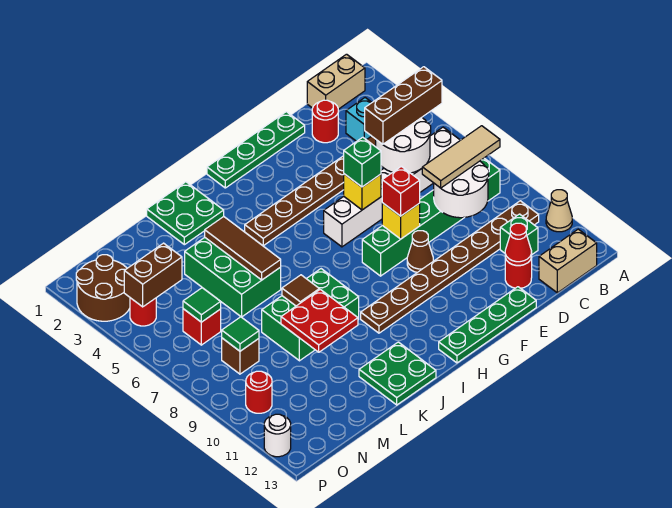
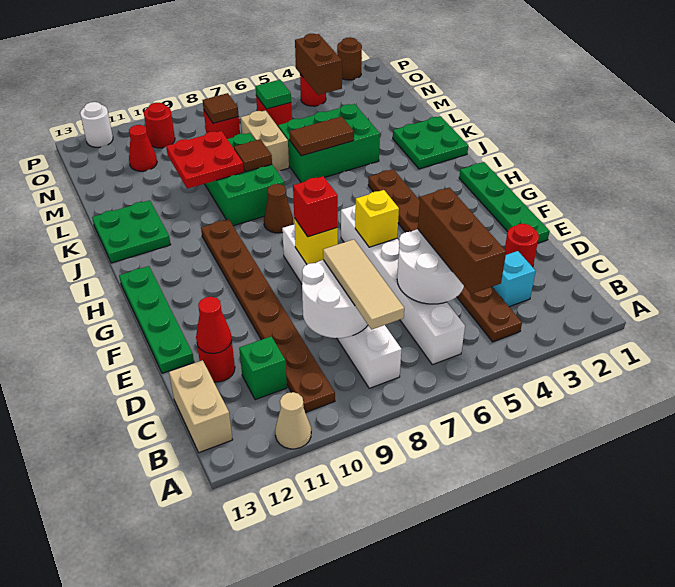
tan 1x2 brick [307,54,365,109] -> tan 1x2 brick moved to [241,110,289,172]
green 1x6 brick [362,158,500,276] -> white 1x6 brick [282,224,402,388]
green 1x1 brick [344,137,381,187] -> none
brown 1x1 cone [407,231,433,272] -> brown 1x1 cone moved to [264,184,293,233]
brown 1x3 tile [205,217,281,280] -> brown 1x2 tile [289,117,354,156]
brown 1x1 brick [222,338,259,374] -> red 1x1 brick [204,111,240,139]
green 1x1 tile [222,317,259,351] -> brown 1x1 tile [203,93,239,123]
none -> red 1x1 cone [129,125,157,171]
brown 2x2 round brick [76,255,130,321] -> brown 1x1 round brick [337,37,362,80]

